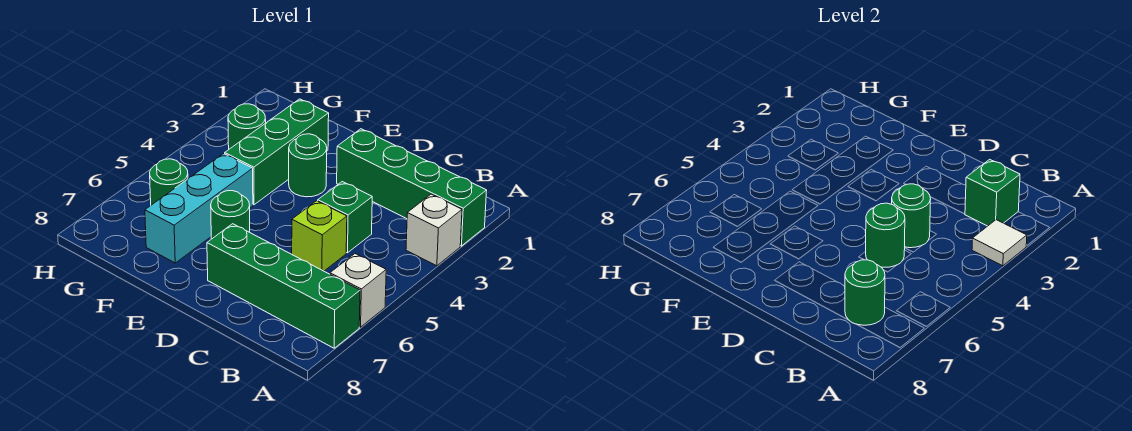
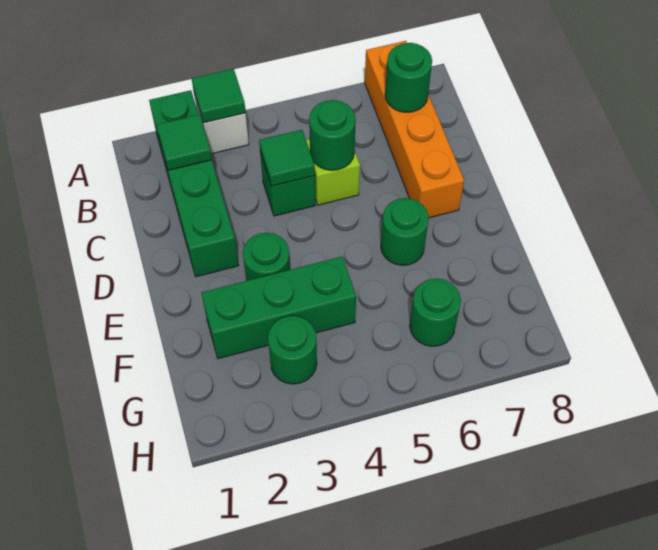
white 1x1 tile [972,220,1027,266] -> green 1x1 tile [192,69,246,123]
white 1x1 brick [330,254,386,327] -> none
green 1x4 brick [207,224,360,348] -> orange 1x4 brick [365,41,464,218]
green 1x1 brick [965,159,1020,226] -> green 1x1 tile [157,114,212,170]
green 1x1 round brick [892,184,931,248] -> green 1x1 tile [259,130,315,186]
cyan 1x3 brick [145,154,253,263] -> none

